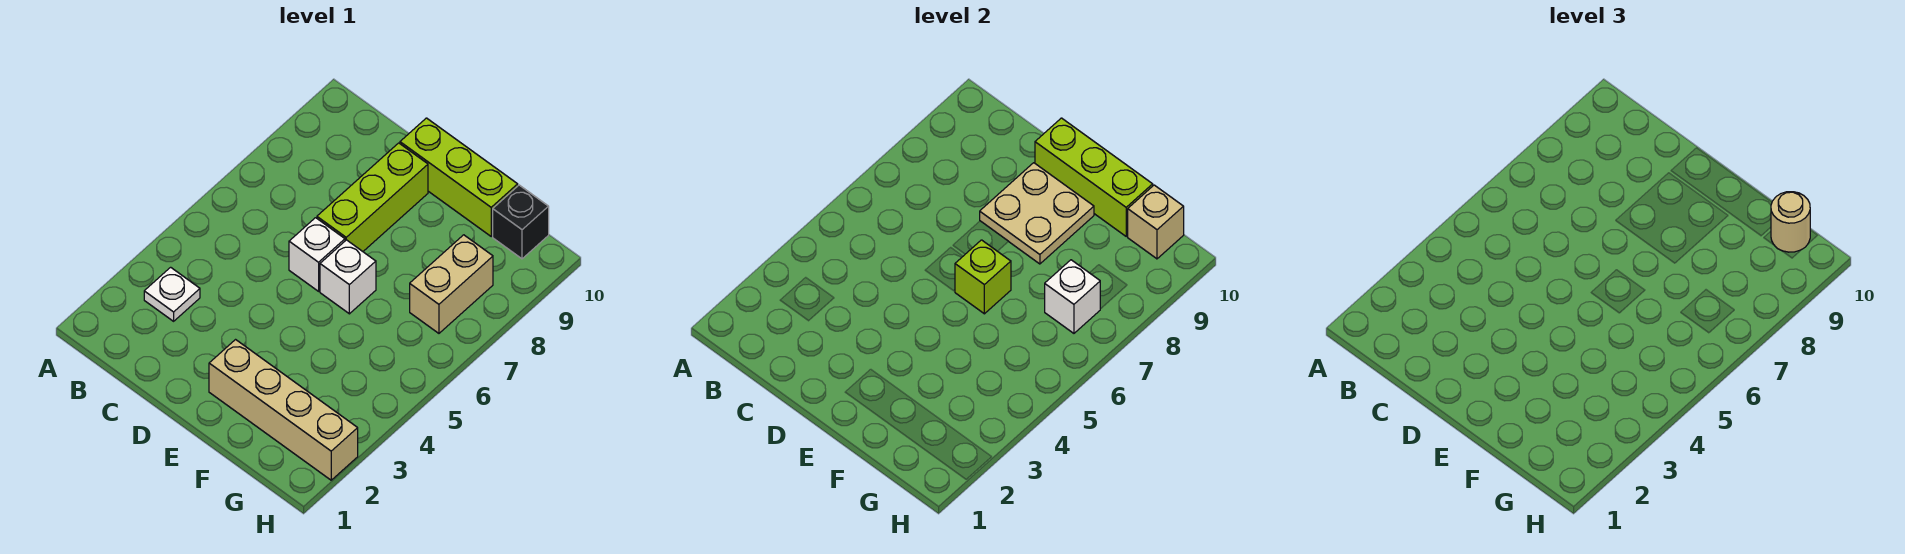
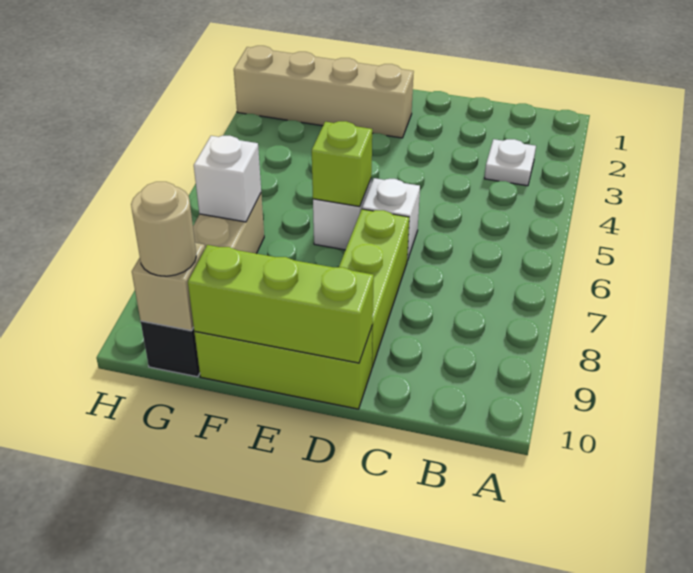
tan 2x2 plate [980,163,1094,264] -> none

